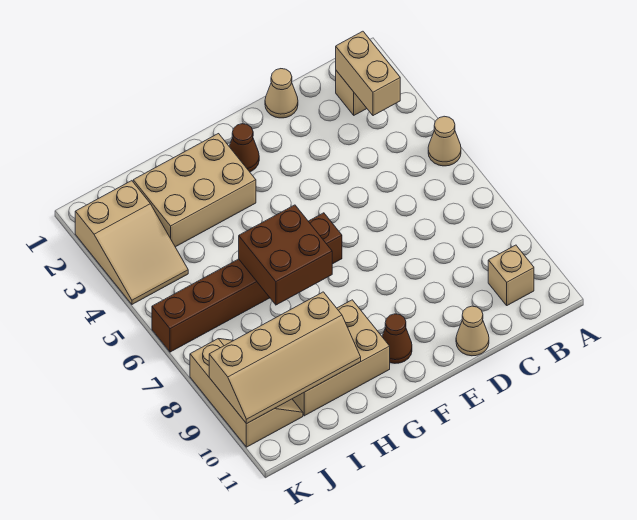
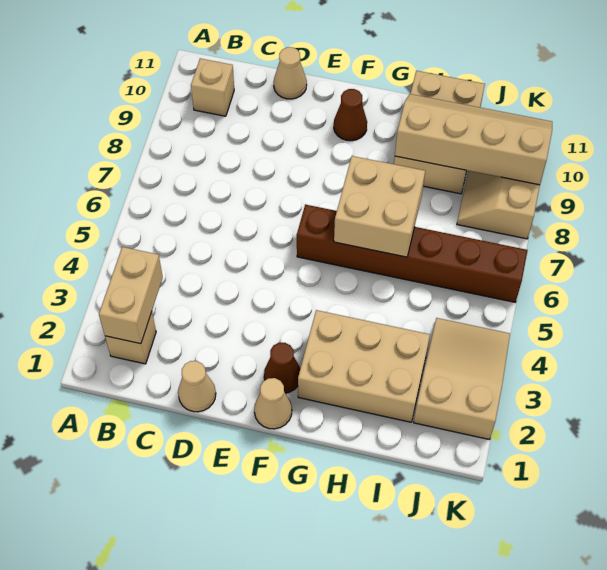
tan 1x1 cone [428,116,461,166] -> tan 1x1 cone moved to [254,378,292,429]
brown 2x2 brick [239,205,332,305] -> tan 2x2 brick [334,156,425,257]
tan 2x3 brick [293,300,390,416] -> tan 2x3 brick turned to [394,71,485,194]

